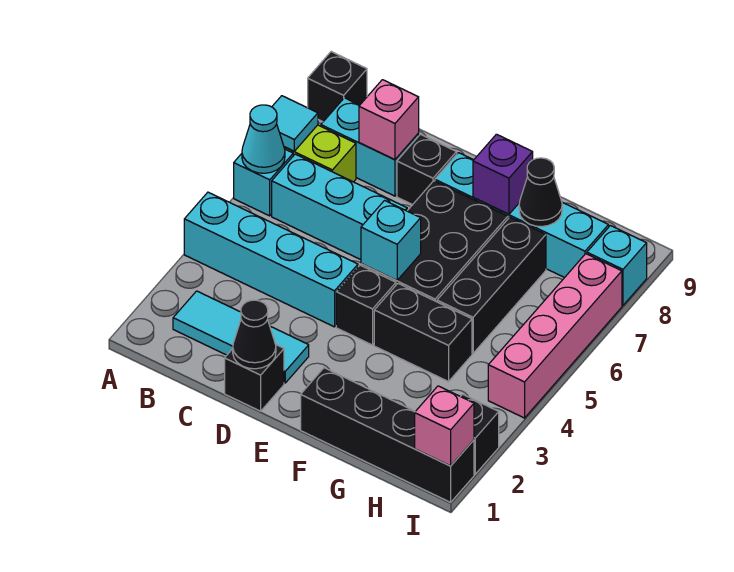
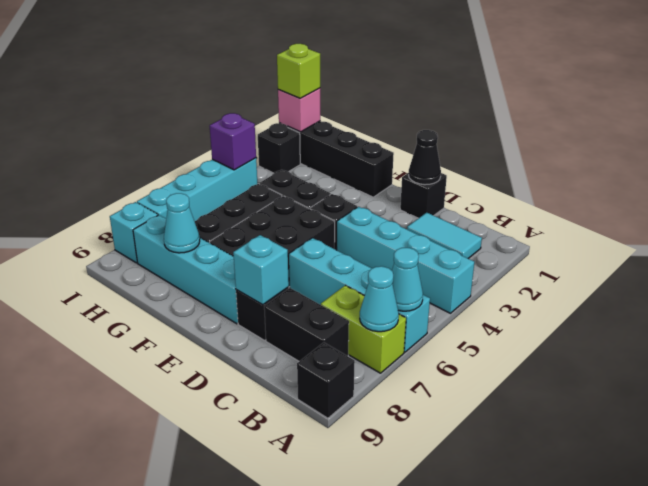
cyan 1x1 tile [272,96,318,151] -> cyan 1x1 cone [360,266,399,332]
cyan 1x3 tile [173,291,309,383] -> cyan 1x2 tile [407,212,482,258]
cyan 1x2 brick [321,98,419,196] -> black 1x2 brick [264,288,349,361]
pink 1x1 brick [359,80,419,159] -> none
cyan 1x1 brick [361,200,421,280] -> cyan 1x1 brick moved to [233,235,289,305]
purple 1x1 brick [473,134,533,214] -> purple 1x1 brick moved to [210,113,256,170]
black 1x1 cone [519,158,562,227] -> cyan 1x1 cone [164,193,200,253]
none -> lime 1x1 brick [277,44,320,98]
pink 1x4 brick [488,254,622,418] -> cyan 1x4 brick [137,158,257,221]

